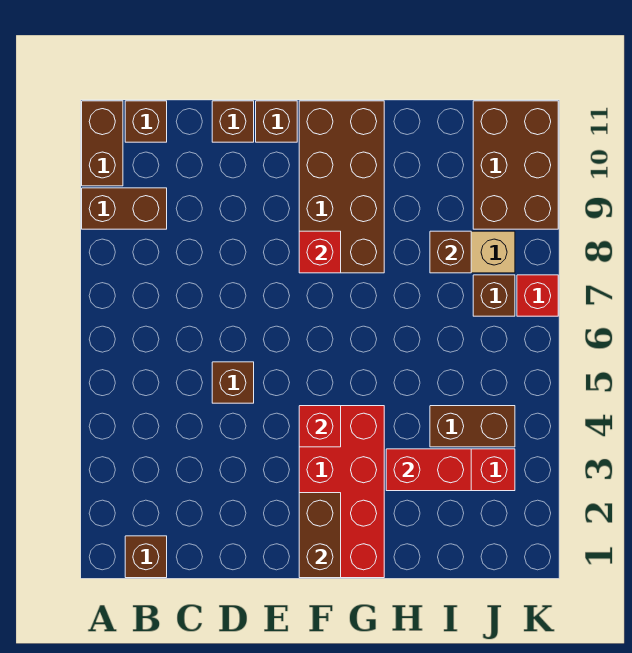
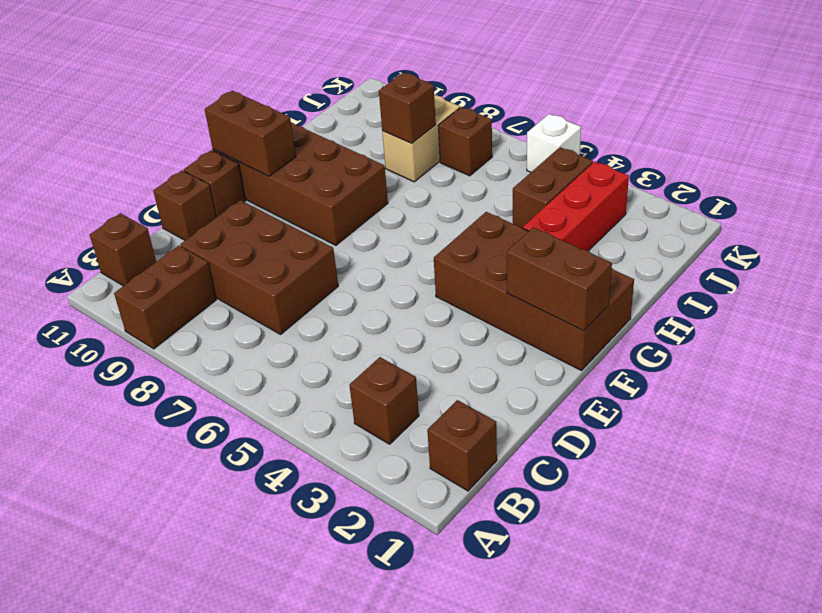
brown 1x2 brick [82,101,123,186] -> brown 1x2 brick moved to [205,91,296,176]
brown 1x1 brick [212,362,254,403] -> brown 1x1 brick moved to [349,357,419,444]
red 2x4 brick [299,406,384,578] -> brown 2x4 brick [434,212,634,371]
red 1x1 brick [299,406,341,447] -> none
red 1x1 brick [299,231,341,273] -> none
red 1x2 brick [386,449,471,491] -> none
brown 2x3 brick [473,101,558,229] -> brown 2x3 brick moved to [180,200,338,334]
none -> white 1x1 brick [527,114,581,172]
red 1x1 brick [517,275,558,316] -> none

